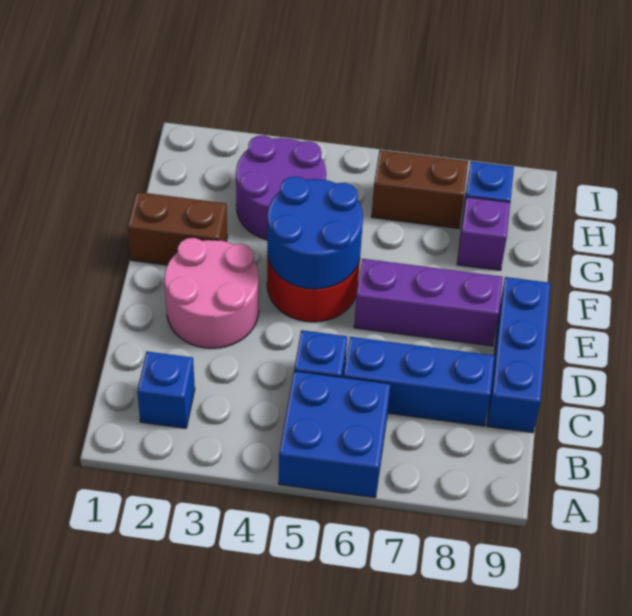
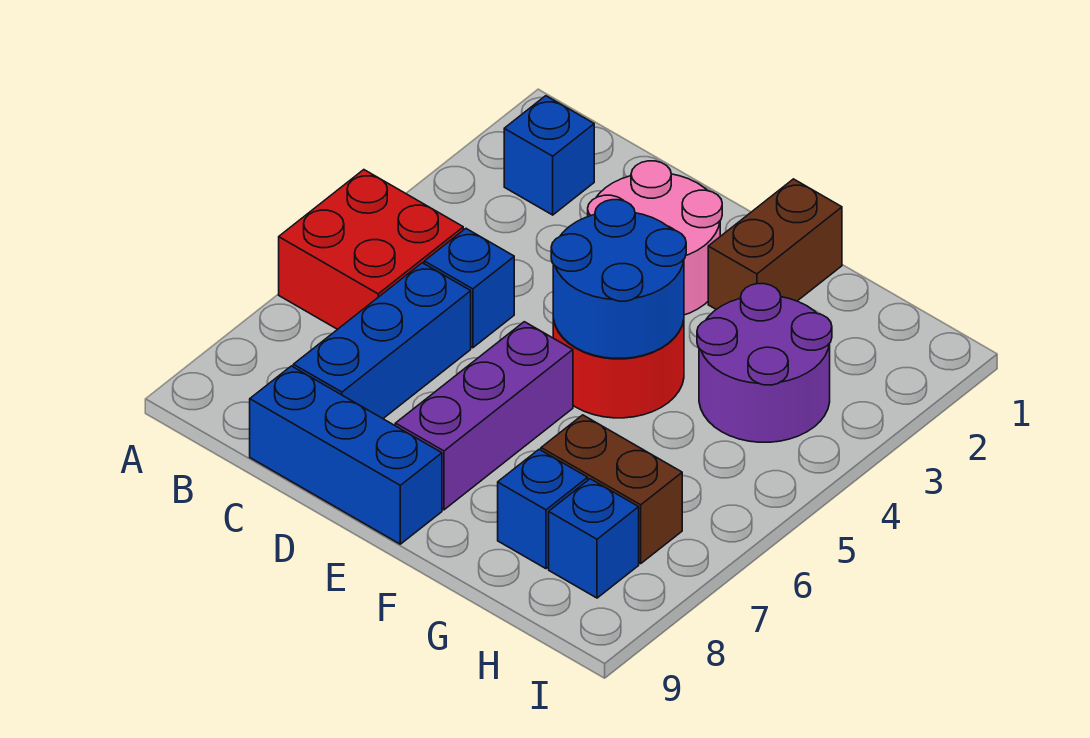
blue 2x2 brick [279,371,390,497] -> red 2x2 brick [279,170,463,329]
purple 1x1 brick [457,197,510,270] -> blue 1x1 brick [498,449,588,569]
brown 1x2 brick [371,150,468,228] -> brown 1x2 brick turned to [541,415,682,564]

